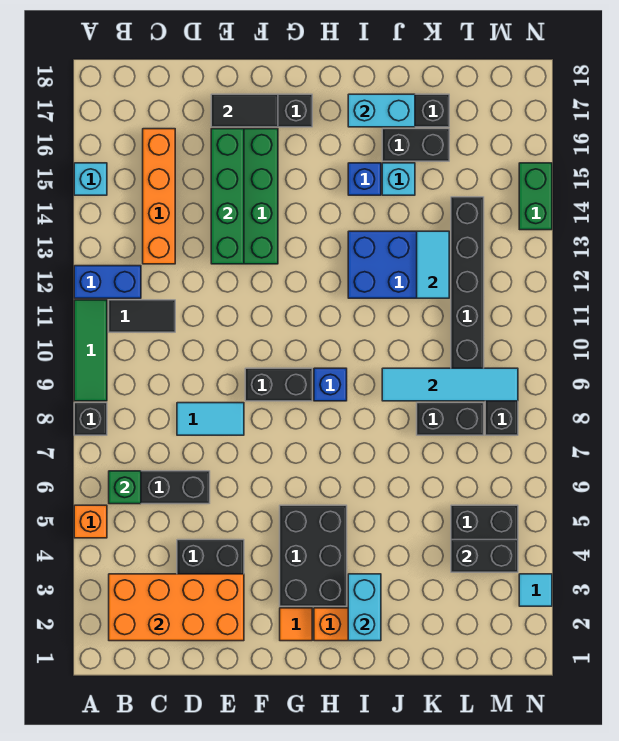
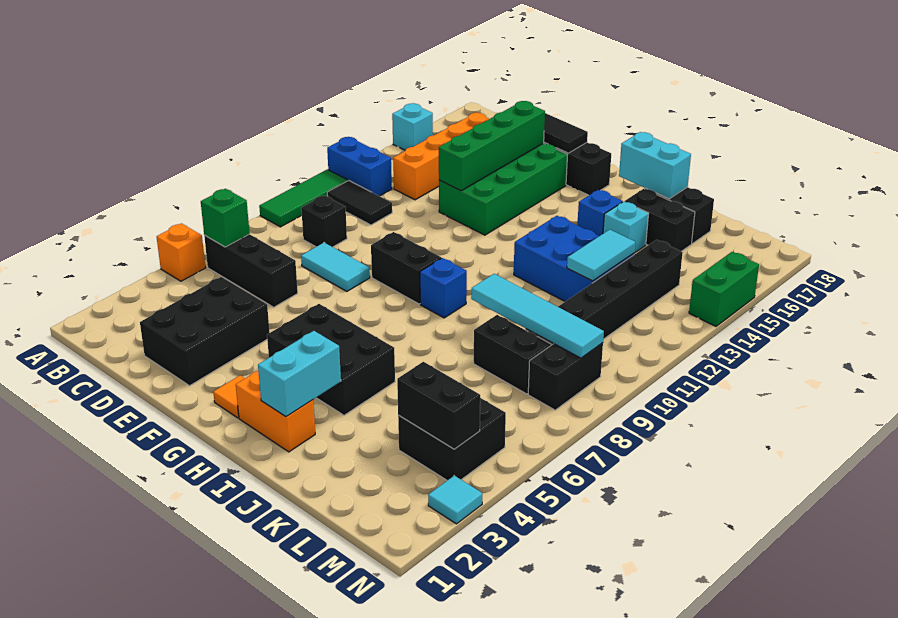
black 1x1 brick [74,403,107,435] -> black 1x1 brick moved to [301,195,347,247]
orange 2x4 brick [109,574,244,641] -> none
black 2x3 brick [280,505,347,606] -> black 2x3 brick turned to [267,304,395,415]

